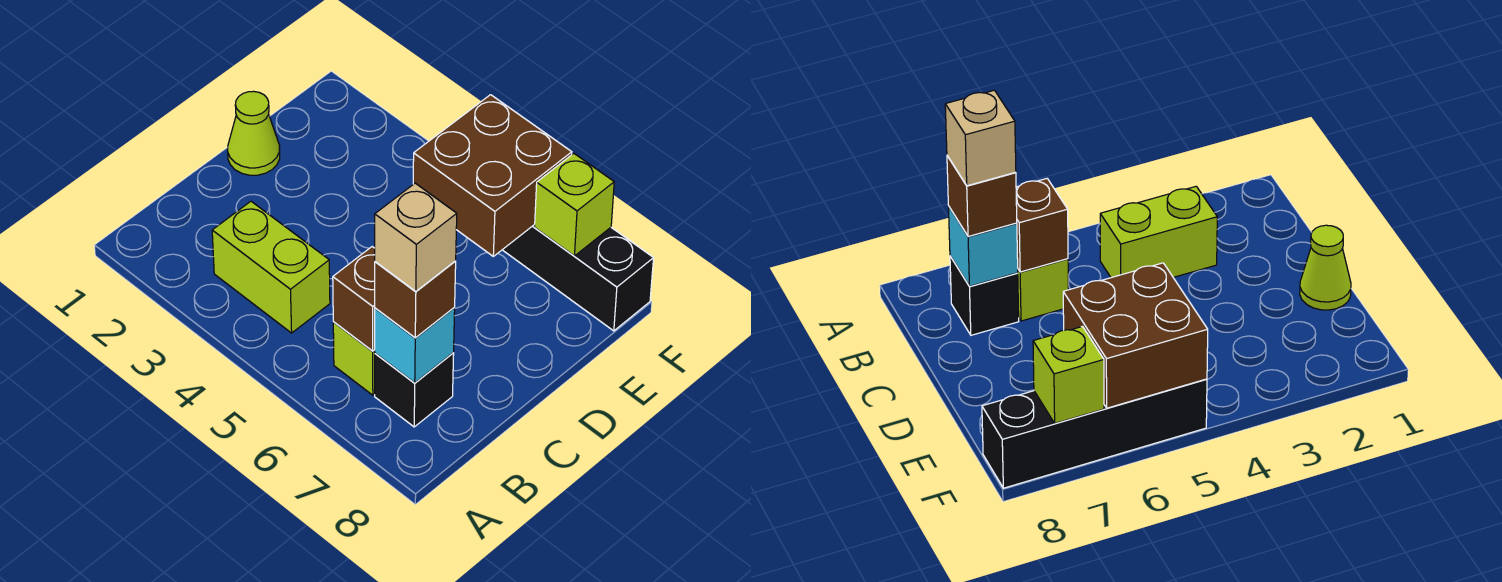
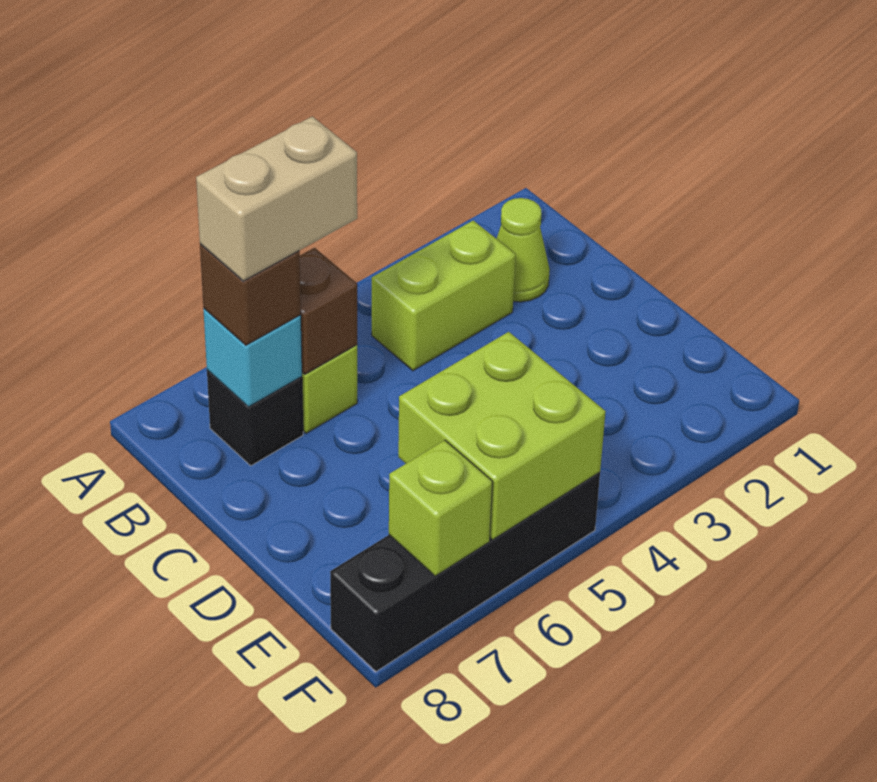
tan 1x1 brick [375,183,457,291] -> tan 1x2 brick [196,116,357,281]
lime 1x1 cone [228,91,280,175] -> lime 1x1 cone moved to [497,198,550,302]
brown 2x2 brick [413,95,572,256] -> lime 2x2 brick [398,332,606,540]

